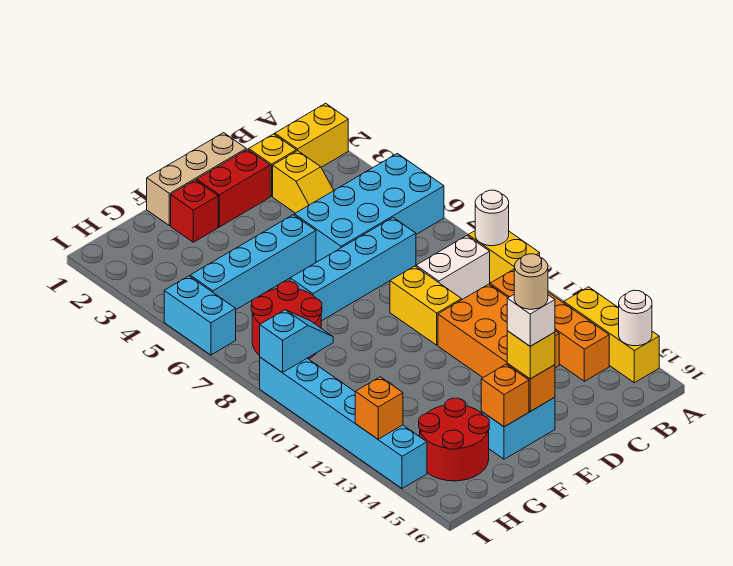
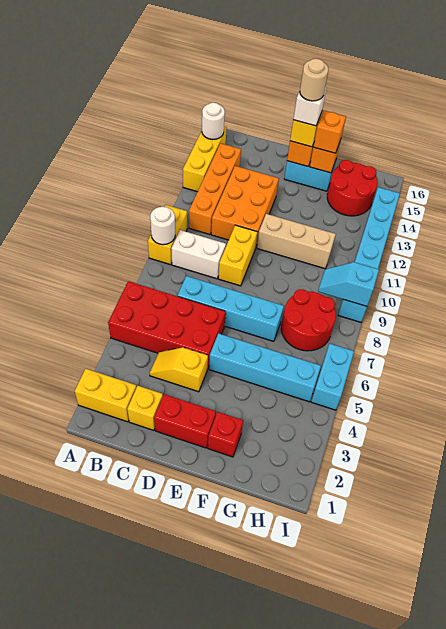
cyan 2x4 brick [294,153,444,262] -> red 2x4 brick [108,281,226,368]
yellow 1x2 slope [273,151,334,213] -> yellow 1x2 slope turned to [150,347,208,392]
tan 1x3 brick [147,133,246,226] -> tan 1x3 brick moved to [257,214,336,269]
orange 1x1 brick [355,377,403,439] -> orange 1x1 brick moved to [313,111,346,153]

